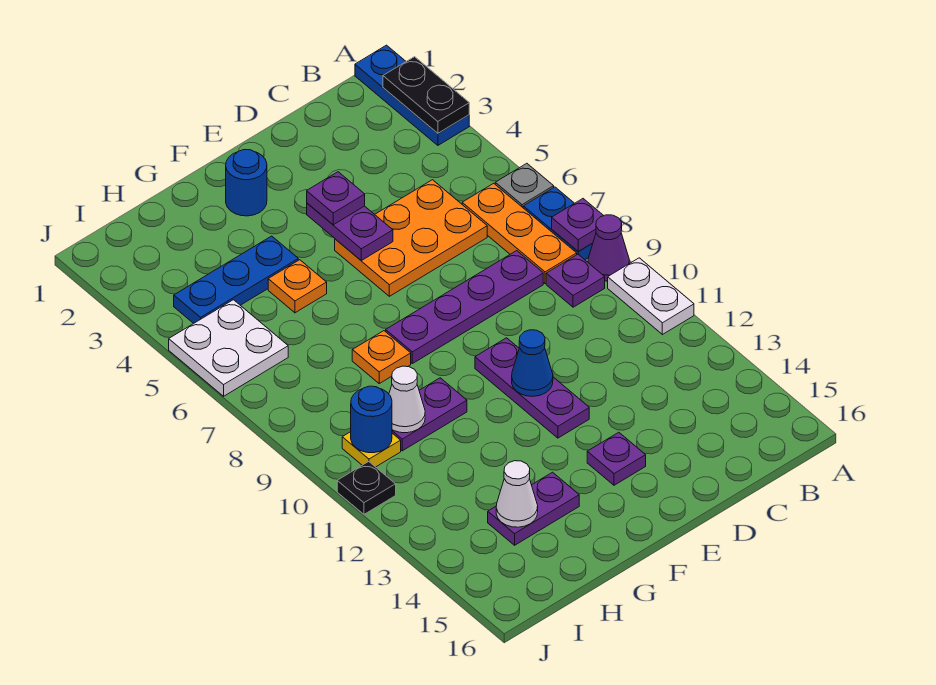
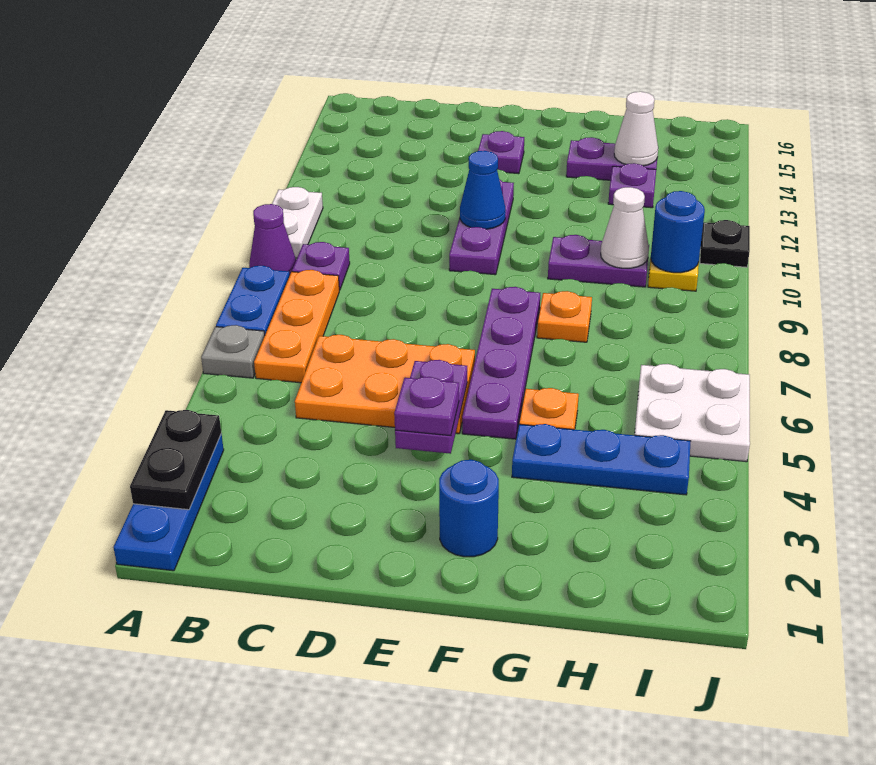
purple 1x1 plate [552,199,604,251] -> purple 1x1 plate moved to [608,163,656,208]
purple 1x4 plate [386,251,543,364] -> purple 1x4 plate turned to [462,287,540,439]

